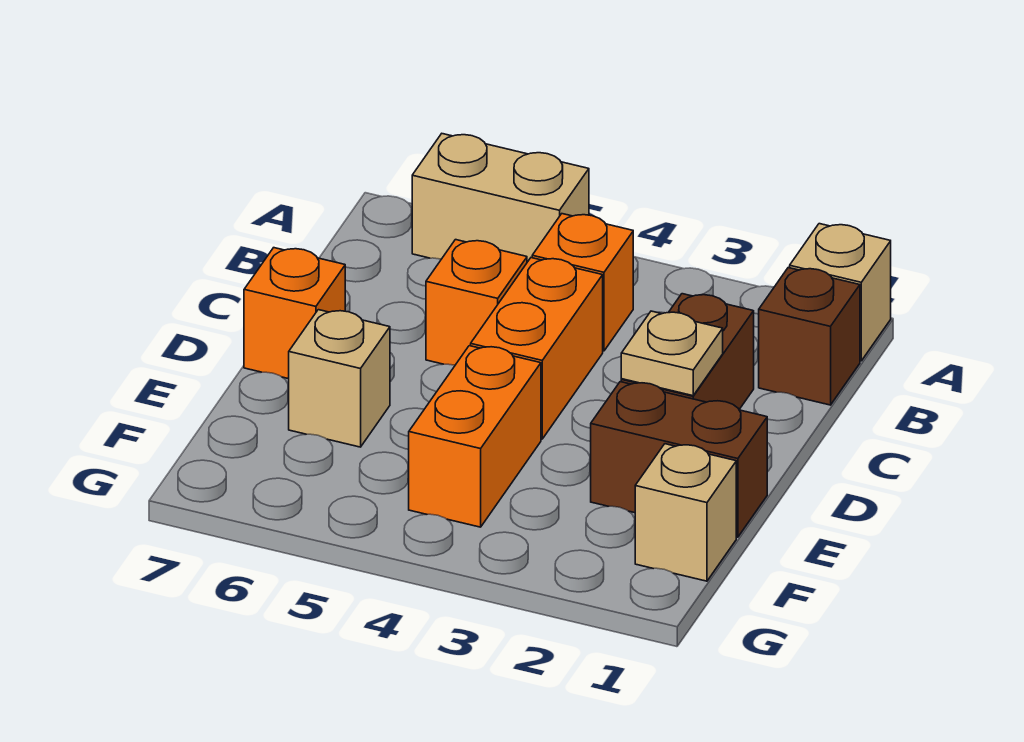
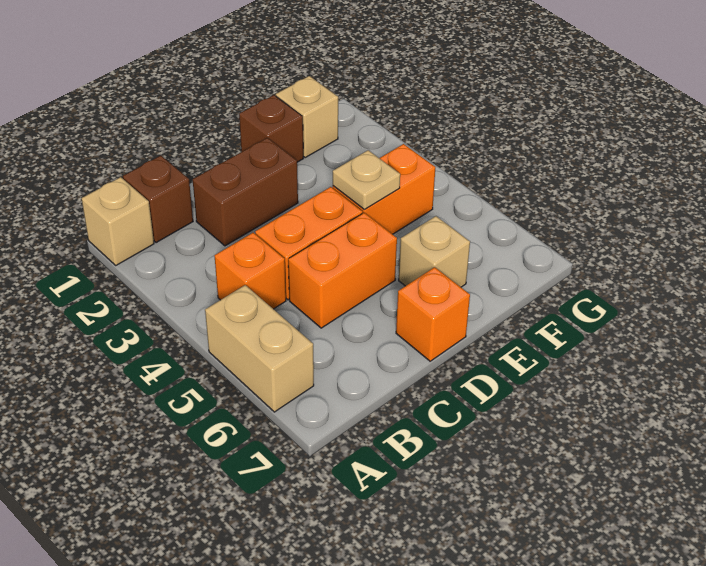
orange 1x1 brick [426,240,527,365] -> orange 1x2 brick [288,213,397,328]
tan 1x1 plate [621,311,723,396] -> tan 1x1 plate moved to [333,150,400,209]
brown 1x2 brick [591,382,767,537] -> brown 1x1 brick [239,95,303,162]

